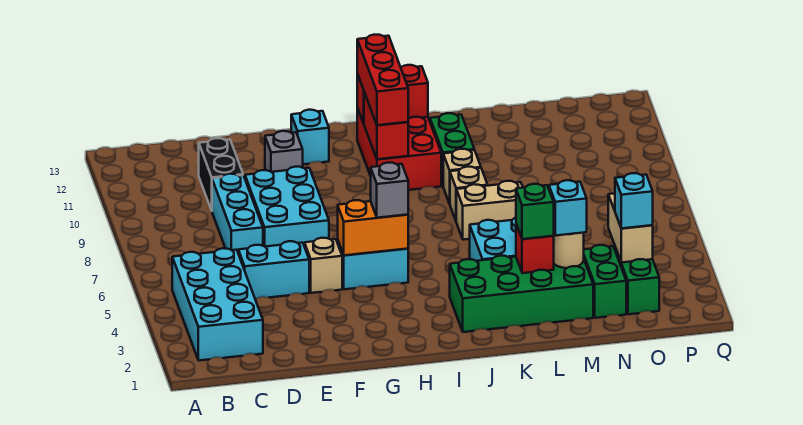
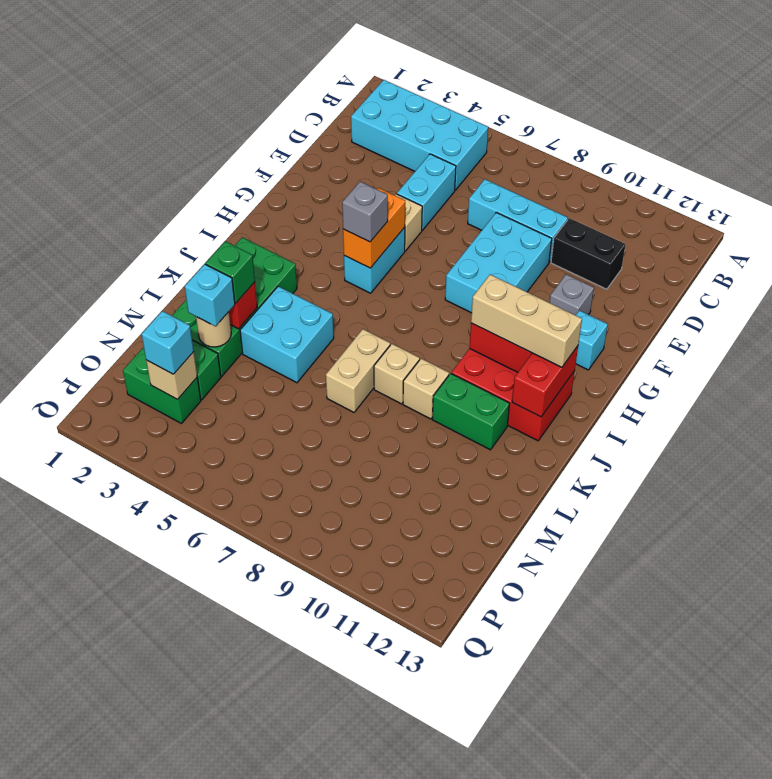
cyan 2x3 brick [245,167,329,247] -> cyan 2x3 brick turned to [445,212,552,313]
red 1x3 brick [357,35,408,125] -> tan 1x3 brick [471,275,582,367]
tan 1x2 brick [608,193,653,263] -> tan 1x1 brick [146,352,197,399]

